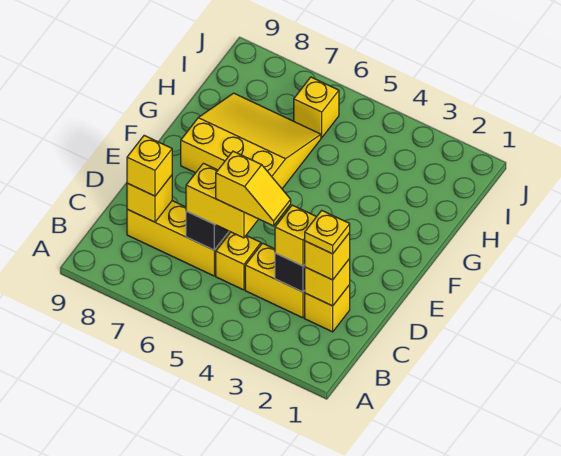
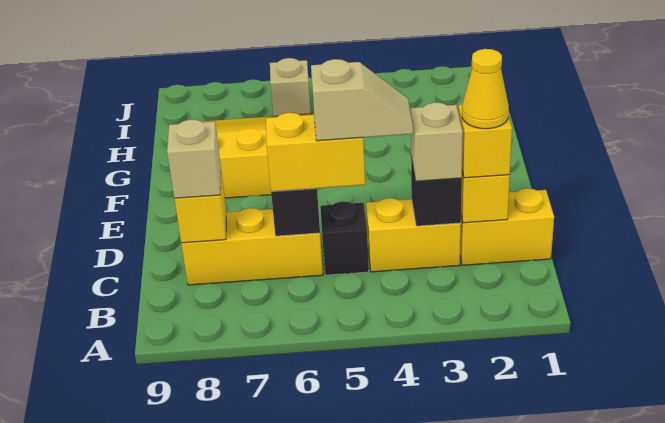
yellow 1x1 brick [305,285,350,332] -> yellow 1x2 brick [460,188,554,265]
yellow 1x1 plate [305,211,350,254] -> yellow 1x1 cone [462,49,509,129]
yellow 1x1 brick [275,205,316,266] -> tan 1x1 brick [411,102,463,181]
yellow 1x2 slope [216,151,291,226] -> tan 1x2 slope [311,59,413,141]
yellow 1x1 brick [216,232,261,290] -> black 1x1 brick [320,201,369,275]
yellow 1x1 brick [127,135,172,196] -> tan 1x1 brick [167,119,221,198]
yellow 1x1 brick [294,77,339,138] -> tan 1x1 brick [270,58,311,116]

